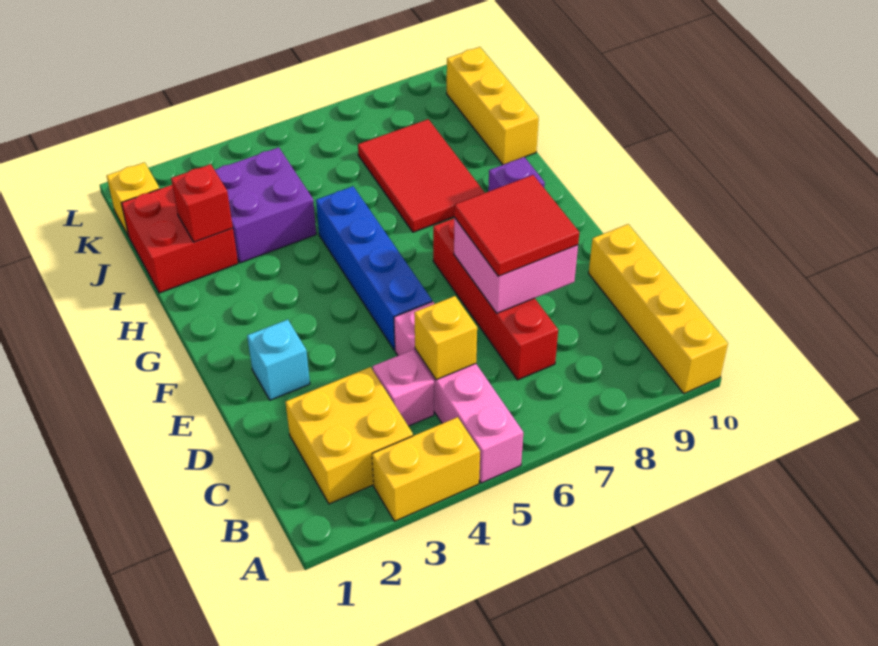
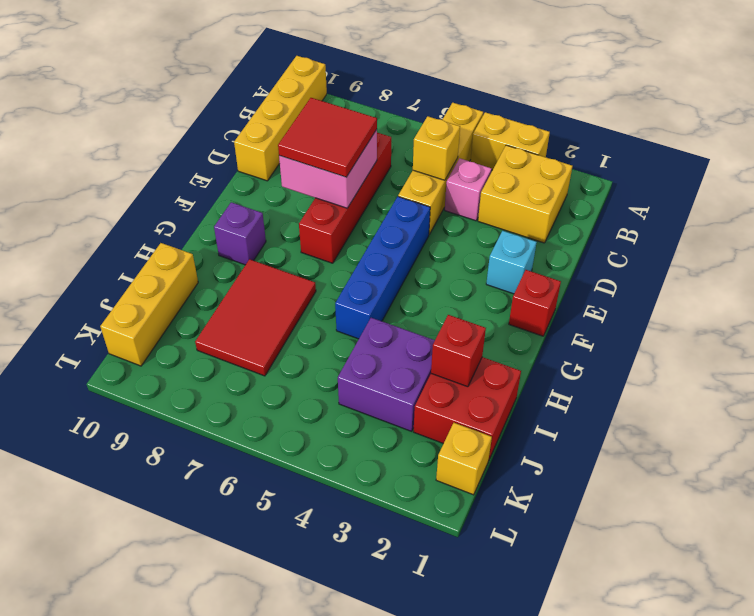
pink 1x4 brick [394,302,523,483] -> yellow 1x4 brick [398,103,483,234]
none -> red 1x1 brick [509,270,561,336]

